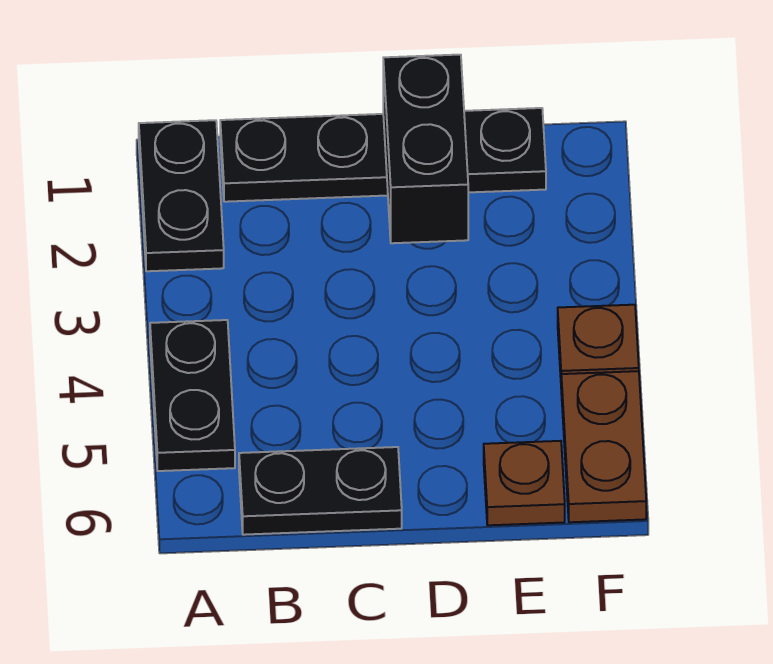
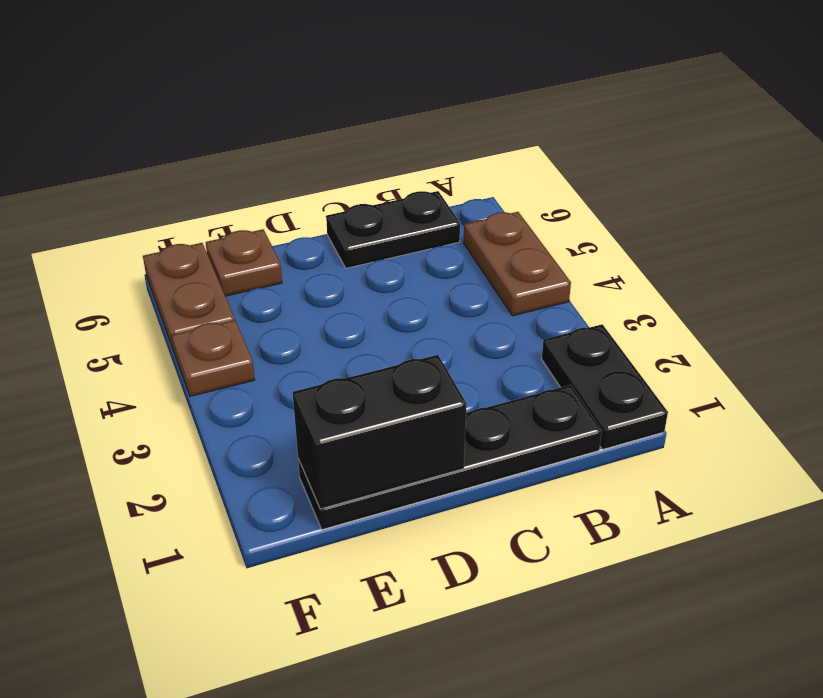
black 1x2 plate [150,320,235,471] -> brown 1x2 plate [463,212,571,316]
black 1x2 brick [383,55,468,243] -> black 1x2 brick turned to [293,355,466,509]

